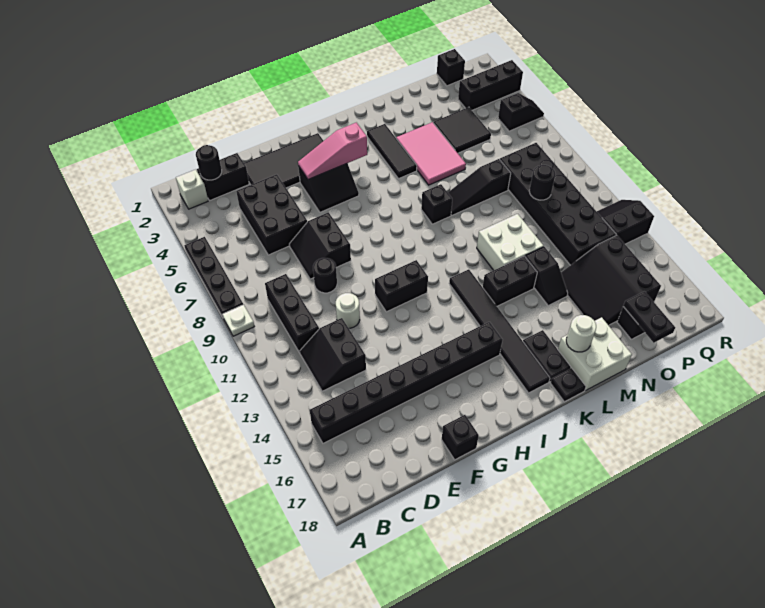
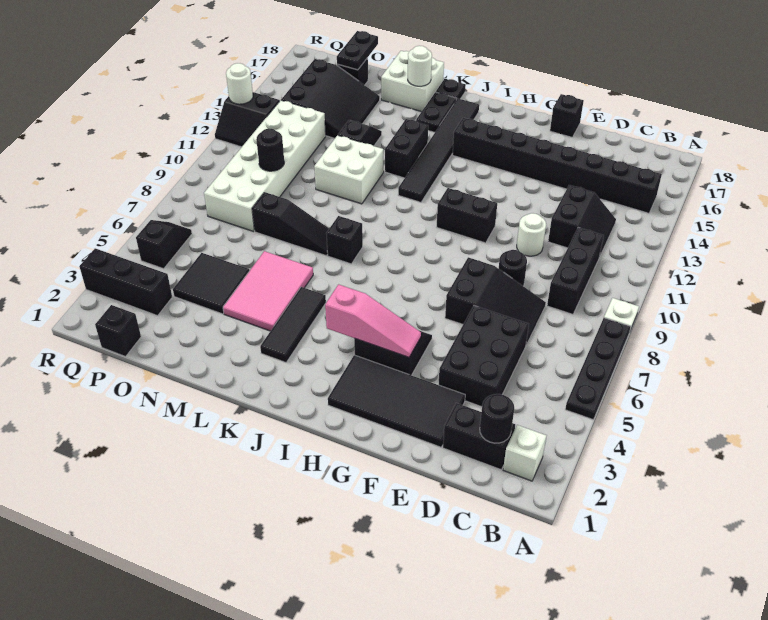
black 2x2 slope [289,212,351,279] -> black 2x3 slope [445,257,546,345]
black 1x2 brick [483,256,537,306] -> black 1x2 brick turned to [385,119,428,178]
black 2x6 brick [500,143,616,265] -> white 2x6 brick [204,100,326,231]
black 1x2 slope [498,93,544,131] -> black 1x2 slope turned to [136,220,192,269]
none -> white 1x1 round brick [226,63,253,104]

